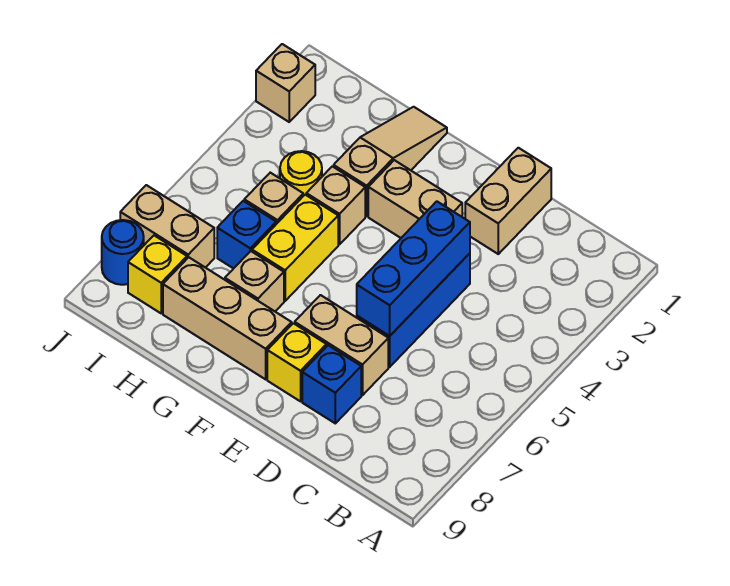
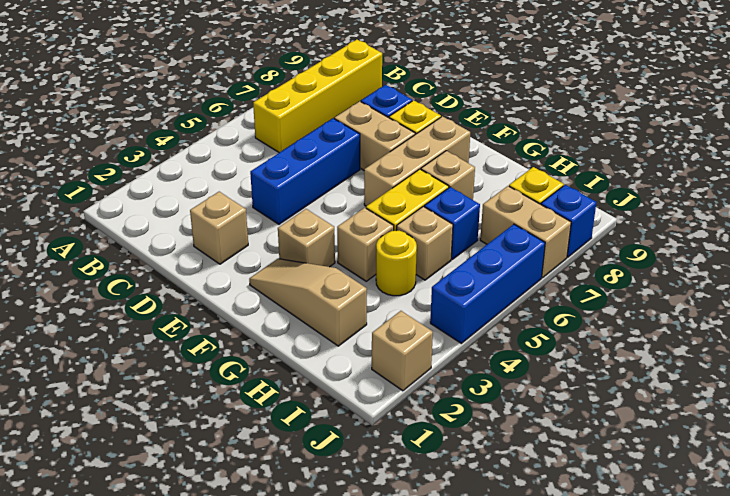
none -> yellow 1x4 brick [253,40,382,153]
tan 1x2 brick [465,148,551,254] -> tan 1x1 brick [190,192,248,264]
blue 1x3 brick [357,201,470,336] -> blue 1x3 brick moved to [430,224,545,343]
tan 1x2 brick [368,160,462,238] -> tan 1x1 brick [278,209,335,267]
tan 1x3 brick [163,257,292,379] -> tan 1x3 brick turned to [364,116,470,206]
tan 1x3 slope [334,107,447,216] -> tan 1x3 slope turned to [249,259,367,346]
blue 1x1 round brick [102,220,144,285] -> blue 1x1 brick [541,185,596,257]

